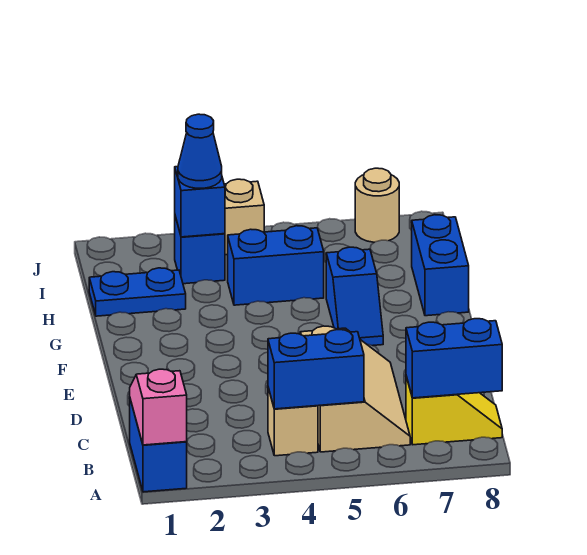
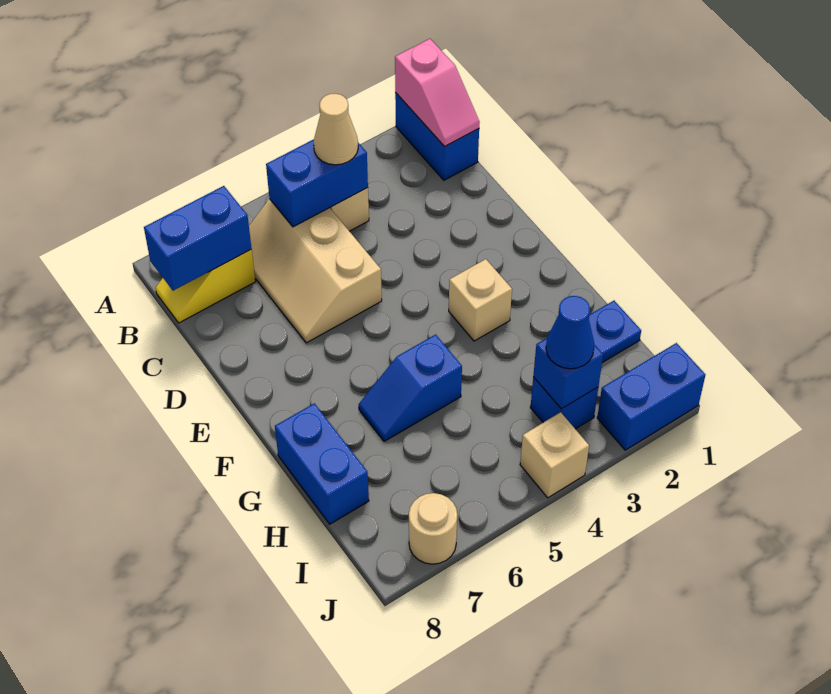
none -> tan 1x1 cone [314,94,358,165]
none -> tan 1x1 brick [449,259,512,341]
blue 1x2 slope [326,247,383,346] -> blue 1x2 slope turned to [359,334,462,441]
blue 1x2 brick [228,226,324,305] -> blue 1x2 brick moved to [597,343,705,450]

